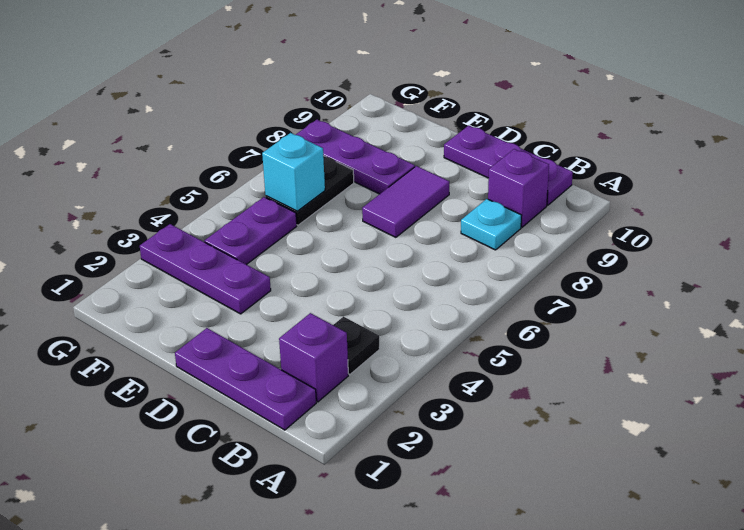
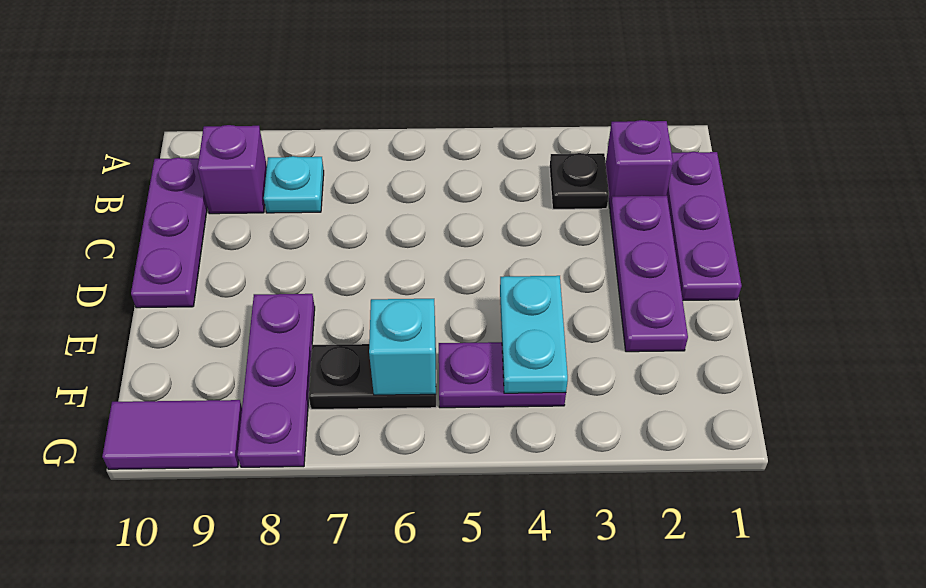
purple 1x2 tile [362,166,449,237] -> purple 1x2 tile moved to [102,400,242,469]
purple 1x3 plate [140,224,271,314] -> purple 1x3 plate moved to [610,196,688,352]
none -> cyan 1x2 plate [500,276,568,393]

